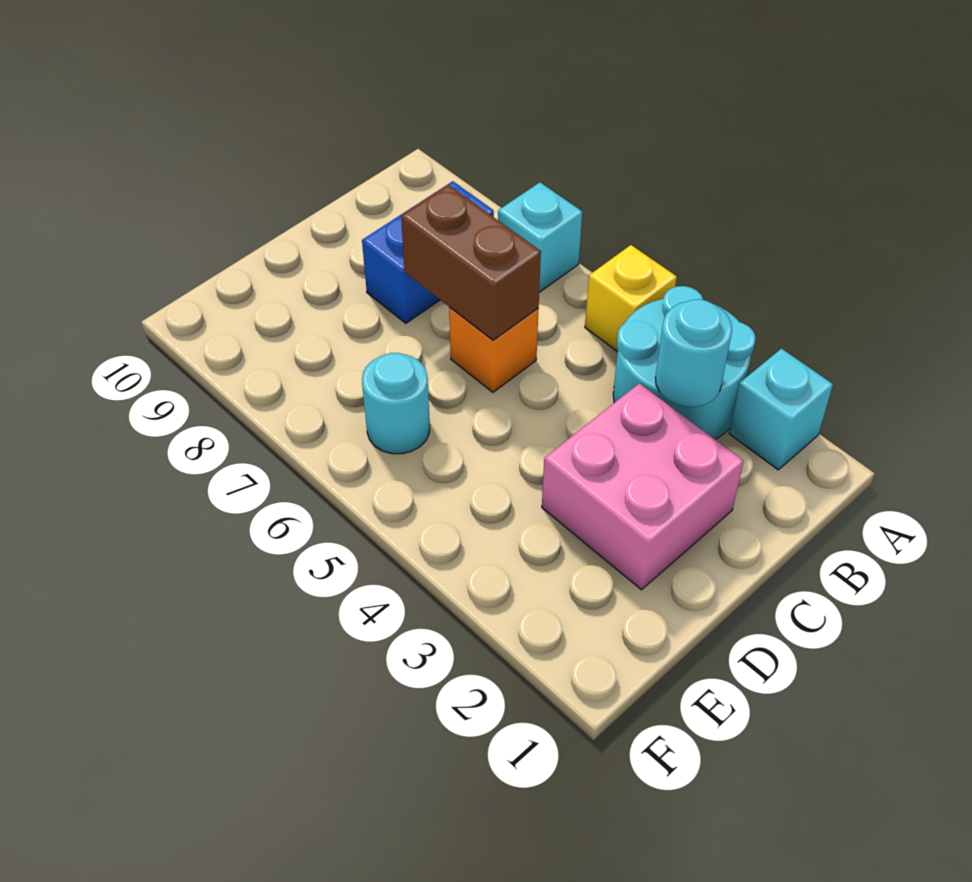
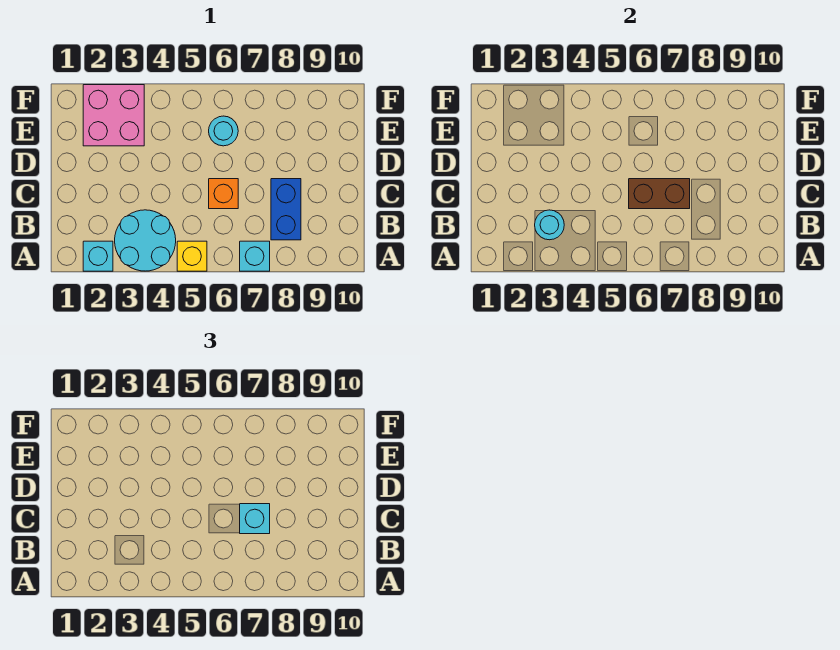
pink 2x2 brick [542,383,744,590] -> pink 2x2 brick moved to [83,85,144,146]
none -> cyan 1x1 brick [240,504,270,534]

